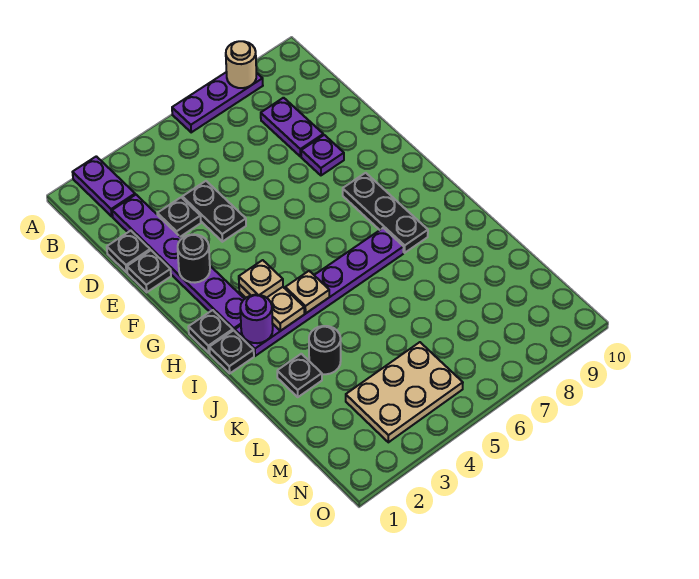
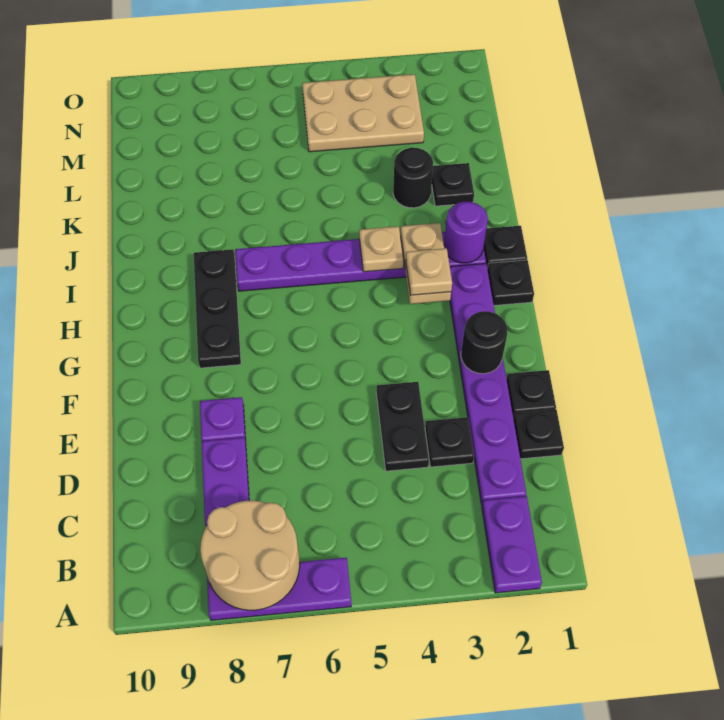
tan 1x1 round brick [226,41,256,88] -> tan 2x2 round brick [200,501,300,610]

